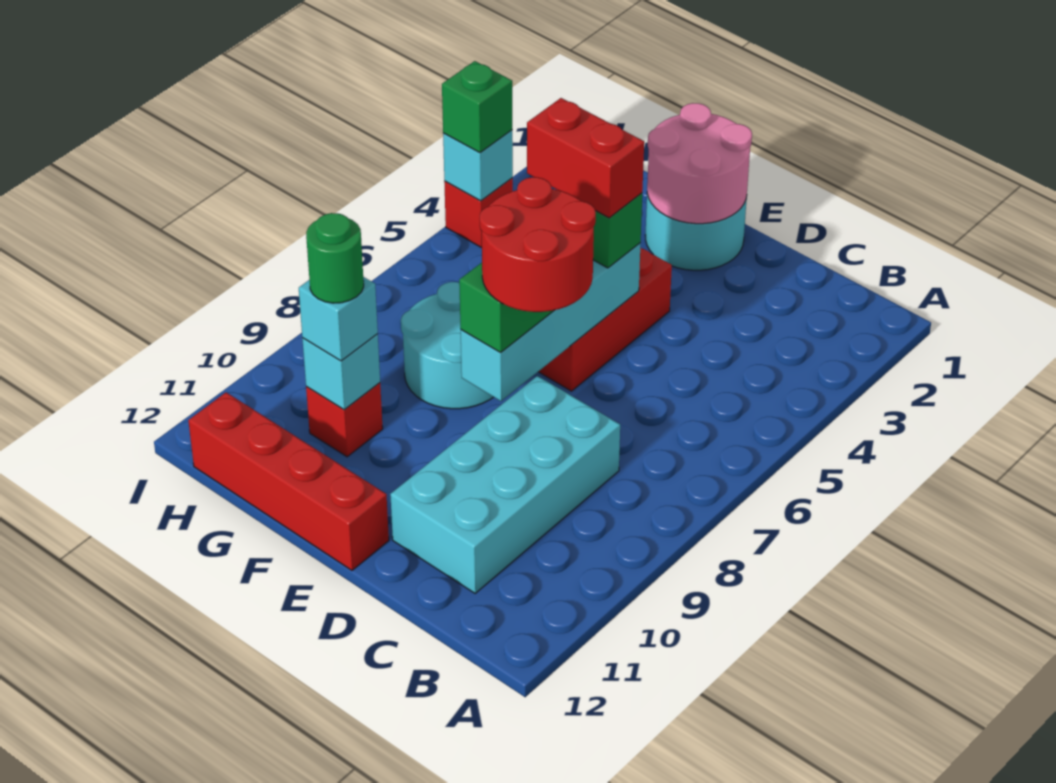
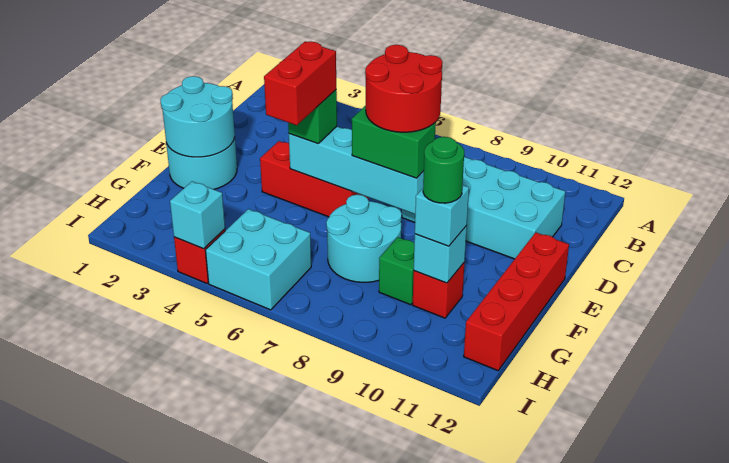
pink 2x2 round brick [647,103,752,224] -> cyan 2x2 round brick [160,76,235,157]
none -> cyan 2x2 brick [205,209,311,310]
green 1x1 brick [442,61,512,153] -> green 1x1 brick moved to [379,237,414,305]

